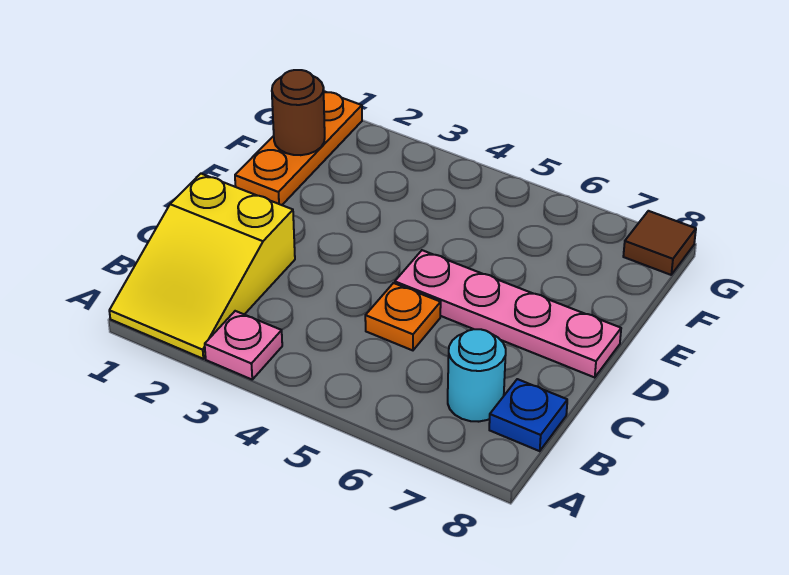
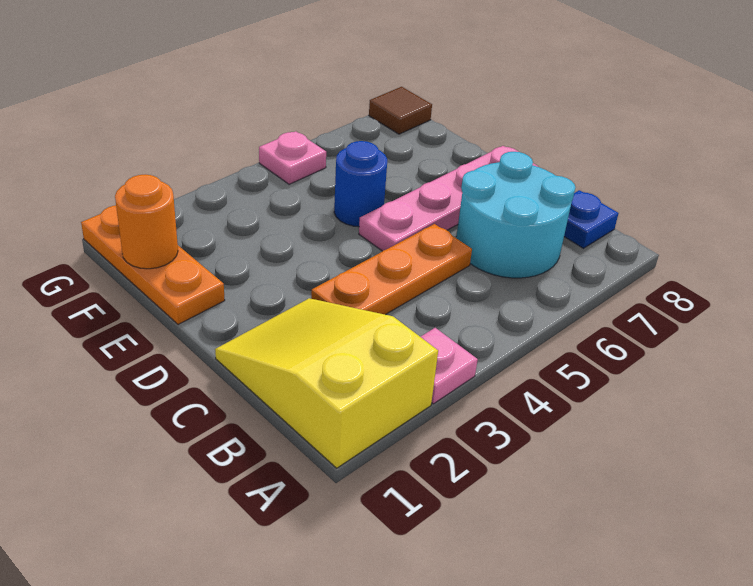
yellow 2x3 slope [109,174,295,359] -> yellow 2x3 slope turned to [215,298,438,468]
cyan 1x1 round brick [448,329,506,422] -> cyan 2x2 round brick [456,152,575,278]
orange 1x1 plate [365,283,441,350] -> orange 1x3 plate [311,224,472,315]
none -> blue 1x1 round brick [334,141,387,227]
brown 1x1 round brick [272,70,325,155] -> orange 1x1 round brick [115,174,178,269]
none -> pink 1x1 plate [259,131,326,184]

